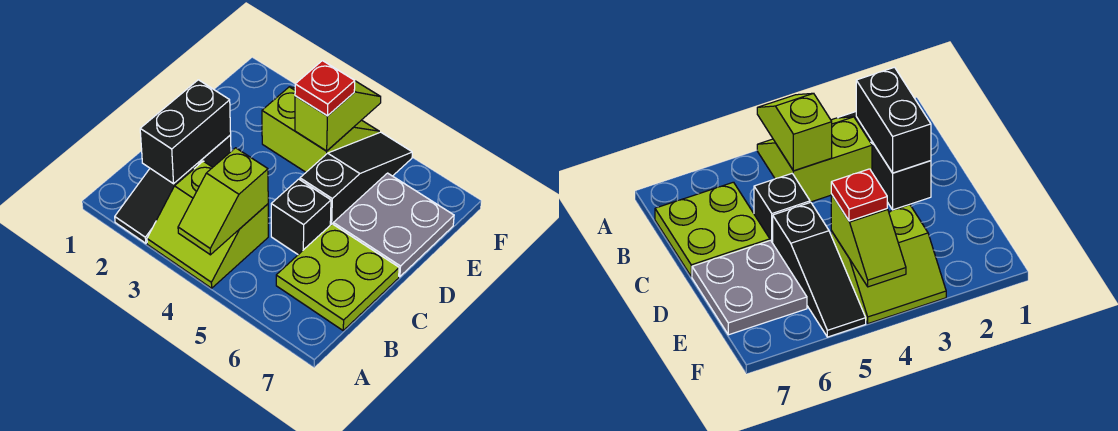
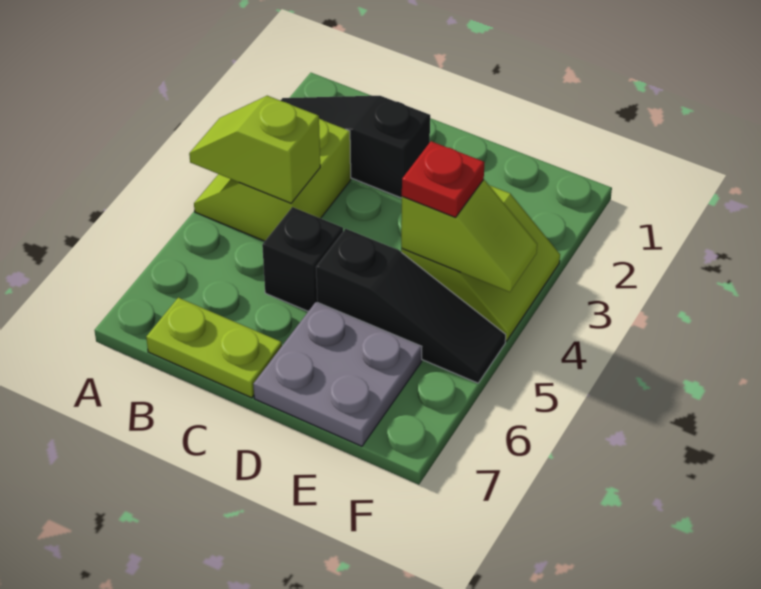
black 1x2 brick [140,80,231,184] -> none
lime 2x2 plate [276,224,399,330] -> lime 1x2 plate [146,298,282,398]

